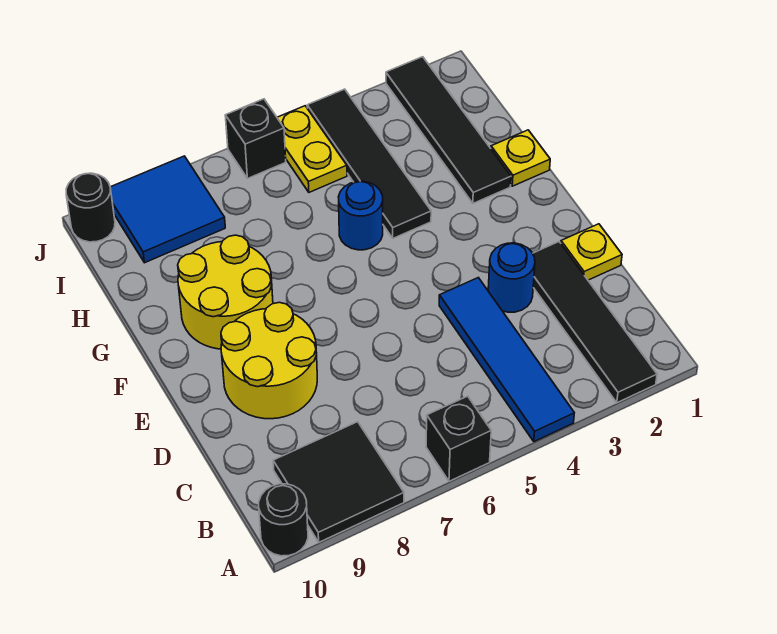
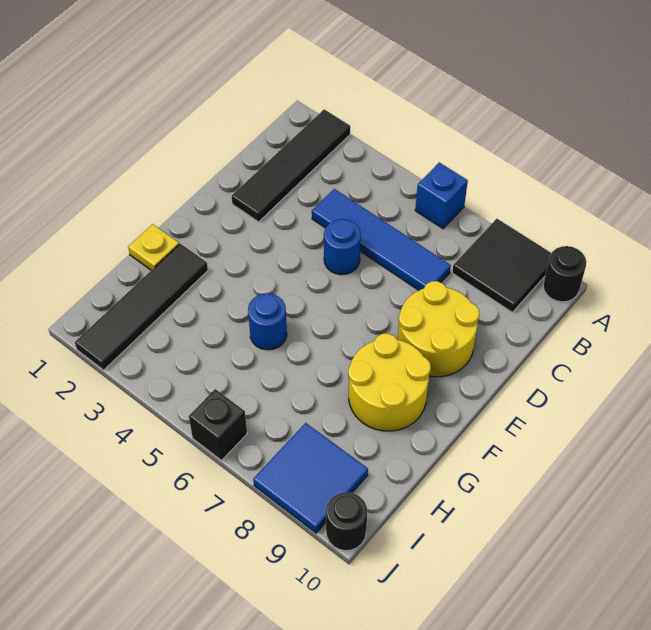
blue 1x4 tile [439,278,574,442] -> blue 1x4 tile turned to [312,189,451,290]
black 1x1 brick [426,396,491,481] -> blue 1x1 brick [415,163,468,229]
yellow 1x1 plate [561,224,622,280] -> none
blue 1x1 round brick [488,243,535,312] -> blue 1x1 round brick moved to [324,219,361,275]
black 1x4 tile [307,89,431,238] -> none
yellow 1x2 plate [277,106,347,192] -> none

